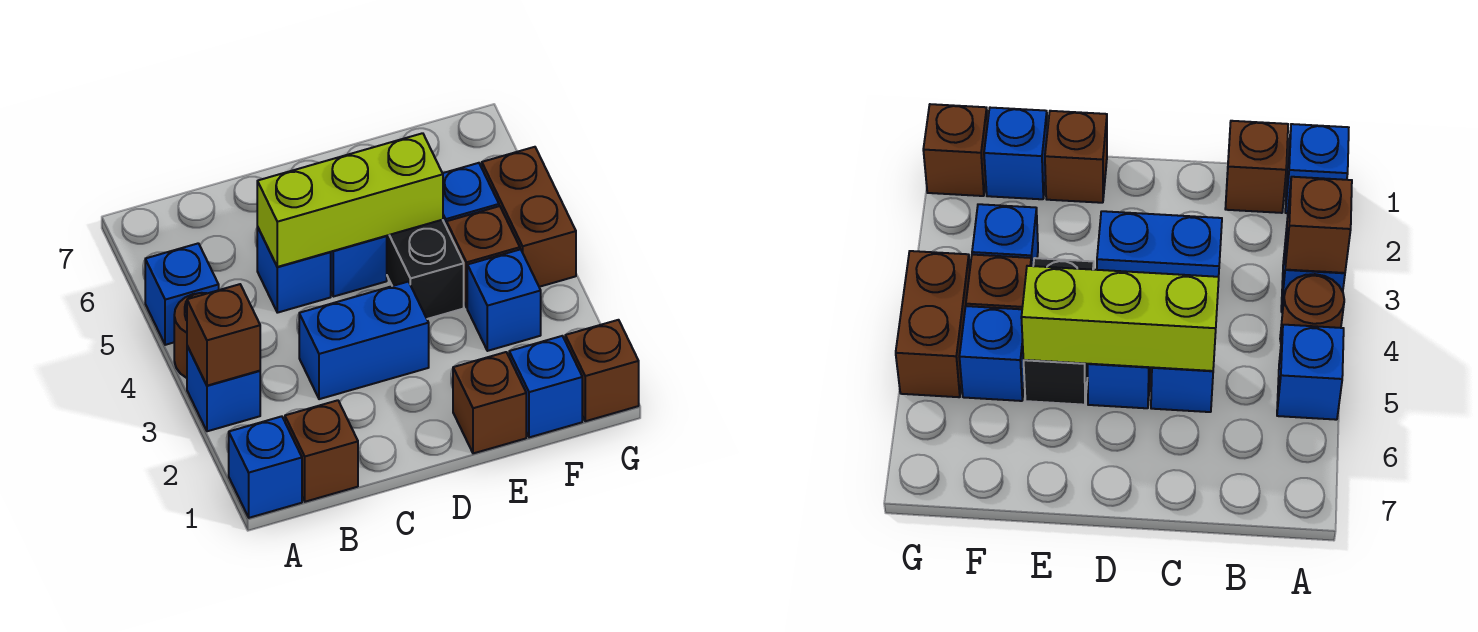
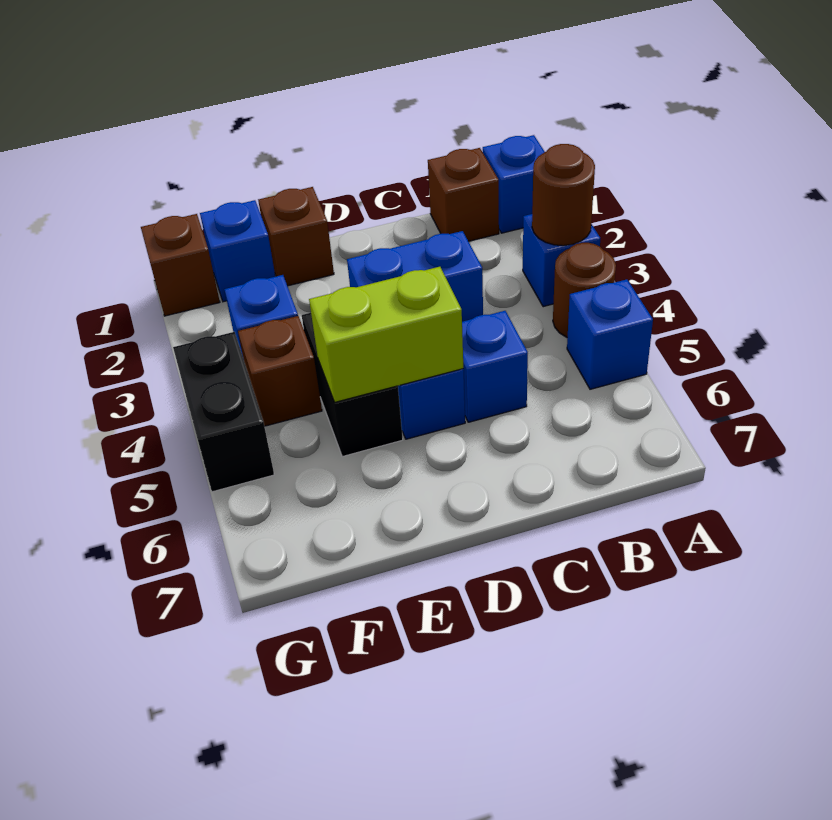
brown 1x1 brick [187,284,260,386] -> brown 1x1 round brick [532,144,595,246]
lime 1x3 brick [257,133,443,267] -> lime 1x2 brick [309,267,463,402]
blue 1x1 brick [443,163,499,227] -> none
brown 1x2 brick [482,147,576,287] -> black 1x2 brick [173,332,274,492]

